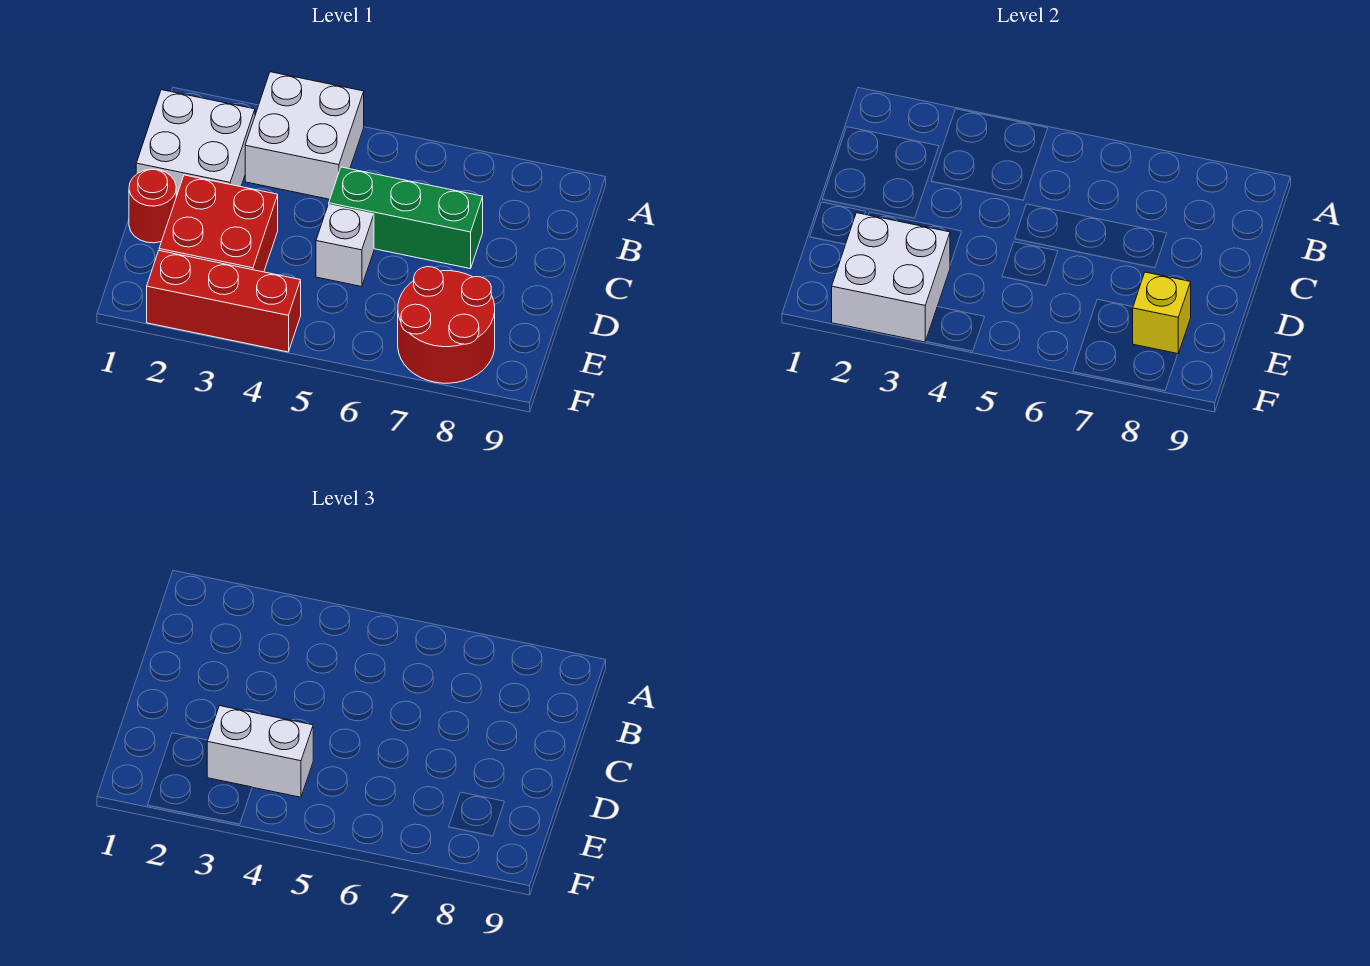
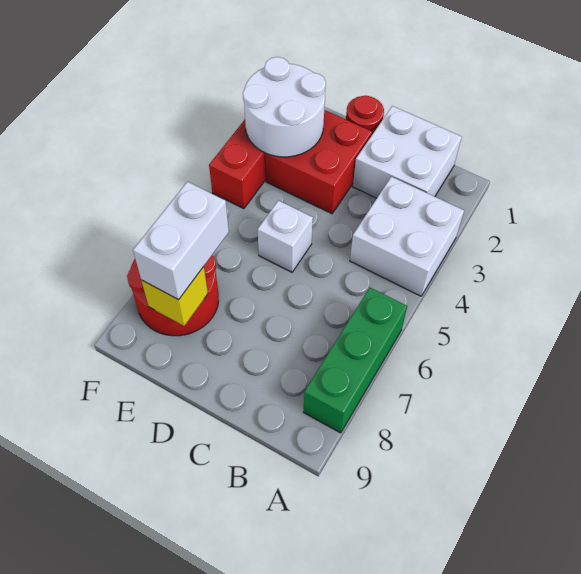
green 1x3 brick [329,167,483,269] -> green 1x3 brick moved to [303,288,407,433]
white 2x2 brick [832,213,950,342] -> white 2x2 round brick [243,57,326,157]
white 1x2 brick [207,706,313,797] -> white 1x2 brick moved to [133,182,229,300]

